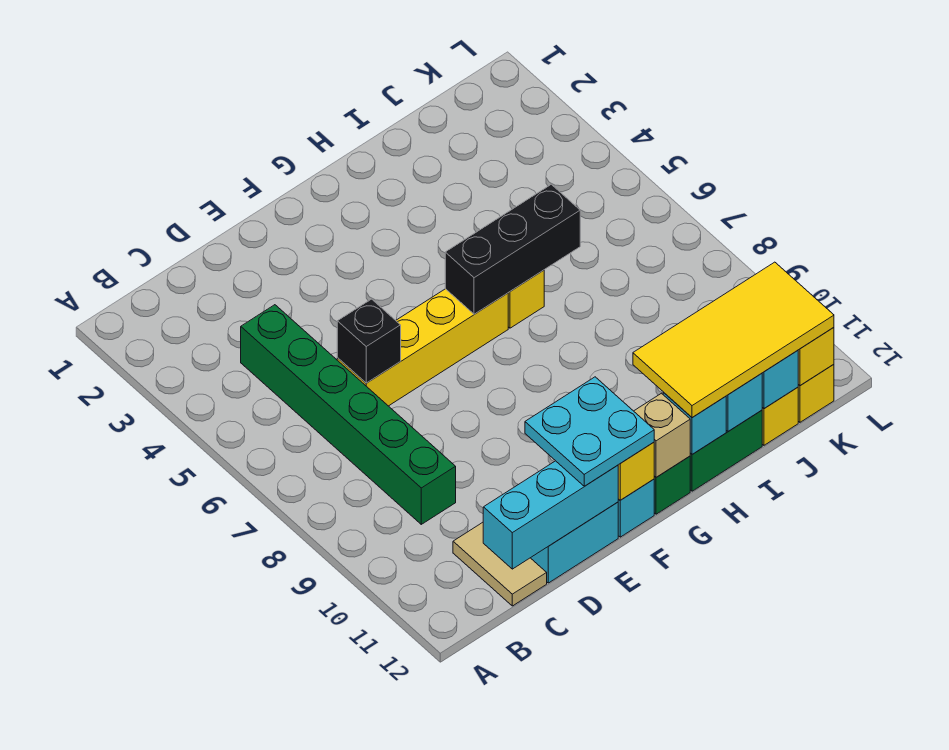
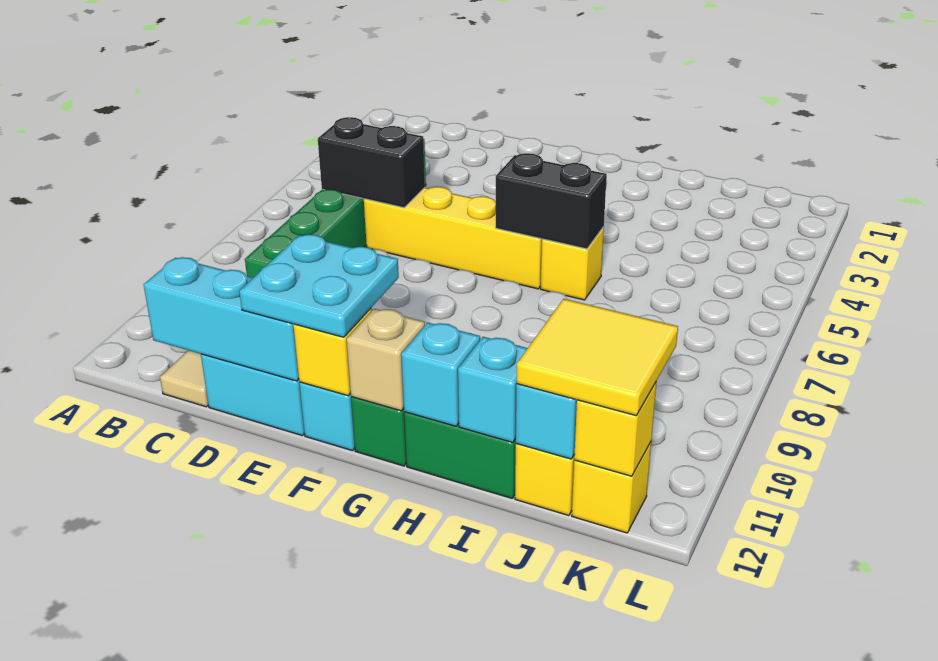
black 1x1 brick [337,299,401,383] -> black 1x2 brick [318,117,425,208]
black 1x3 brick [445,184,580,314] -> black 1x2 brick [496,153,607,249]
yellow 2x4 tile [633,262,834,418] -> yellow 2x2 tile [517,299,678,416]

